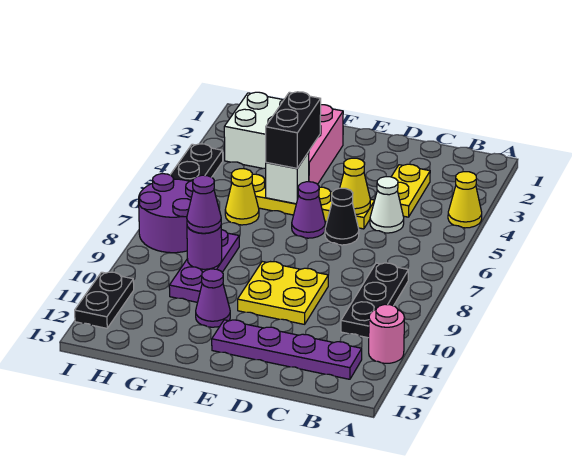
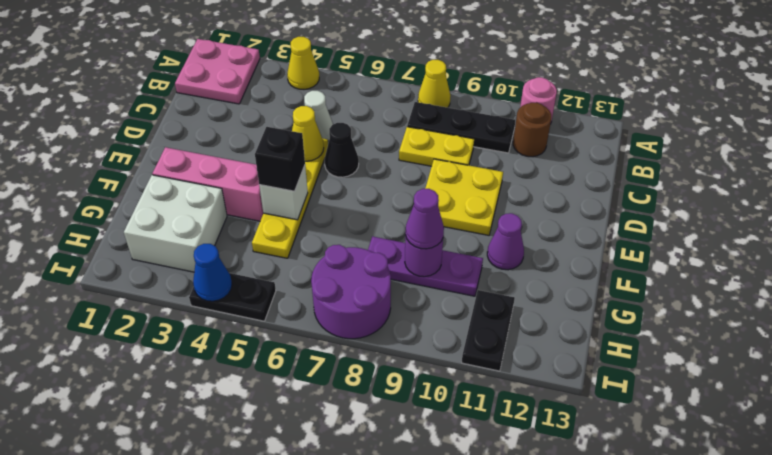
none -> pink 2x2 plate [175,39,260,104]
none -> brown 1x1 round brick [513,103,551,157]
purple 1x4 plate [212,320,362,379] -> none
yellow 1x2 plate [391,164,430,217] -> yellow 1x2 plate moved to [399,127,474,166]
purple 1x1 cone [292,182,325,238] -> none
black 1x2 brick [266,92,321,168] -> black 1x1 brick [255,127,305,191]
yellow 1x1 cone [225,169,259,225] -> yellow 1x1 cone moved to [418,60,451,108]
none -> blue 1x1 cone [193,244,232,301]
black 1x2 plate [75,272,134,328] -> black 1x2 plate turned to [462,290,515,371]

